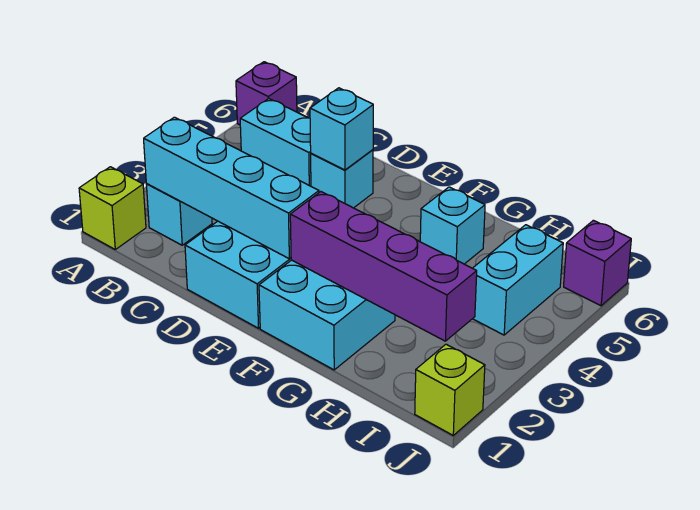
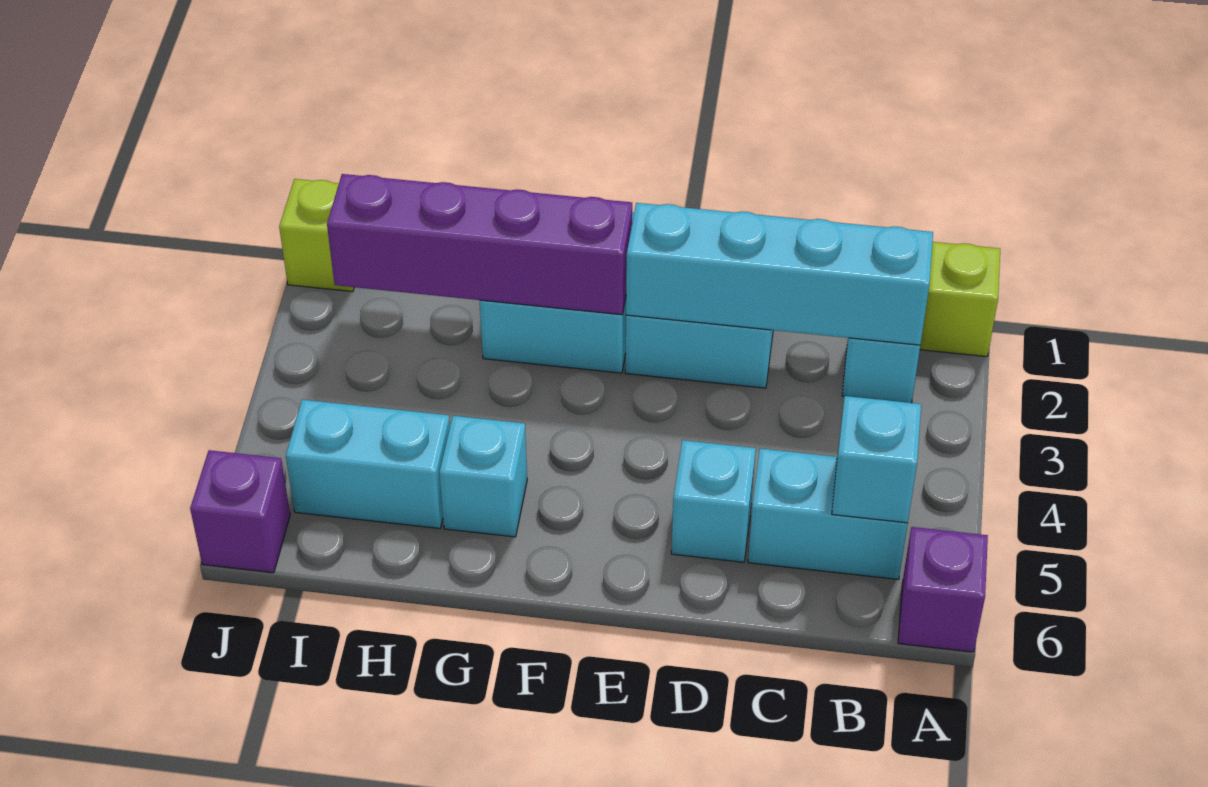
cyan 1x1 brick [310,88,373,170] -> cyan 1x1 brick moved to [832,396,921,523]
cyan 1x2 brick [473,225,563,335] -> cyan 1x2 brick turned to [286,400,450,528]

